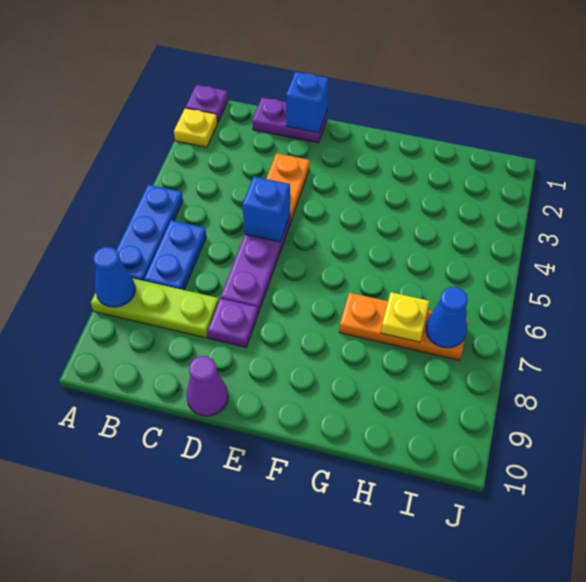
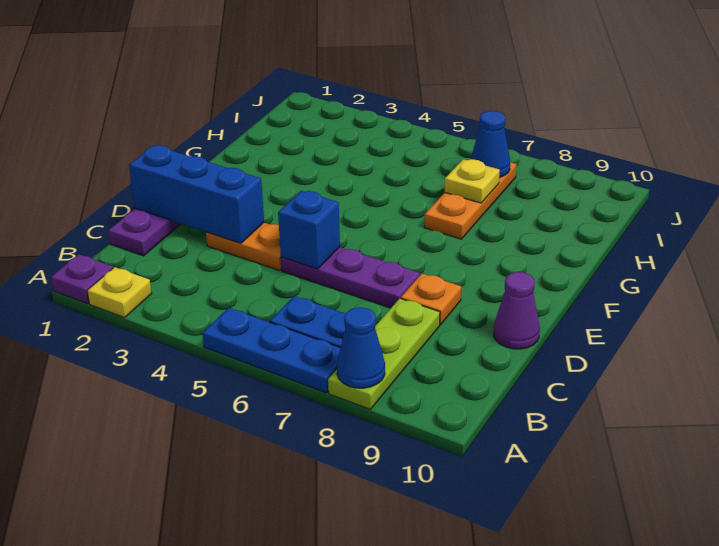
blue 1x1 brick [286,72,329,133] -> blue 1x3 brick [129,145,264,243]
purple 1x1 plate [208,298,258,347] -> orange 1x1 plate [401,274,461,325]

